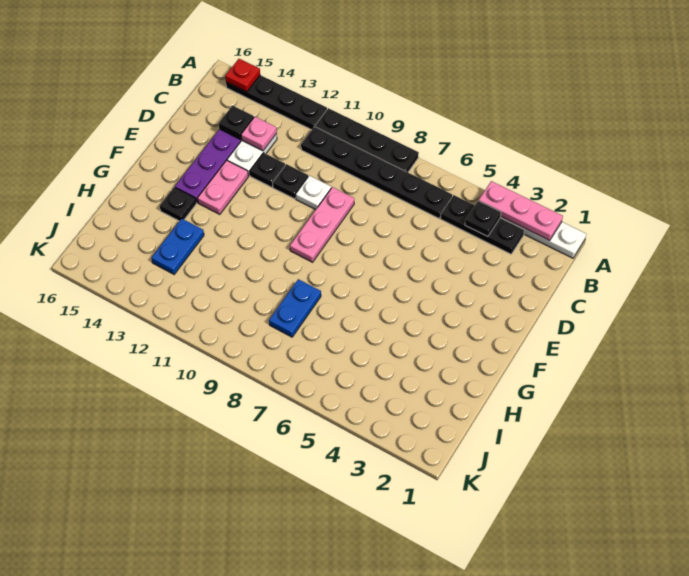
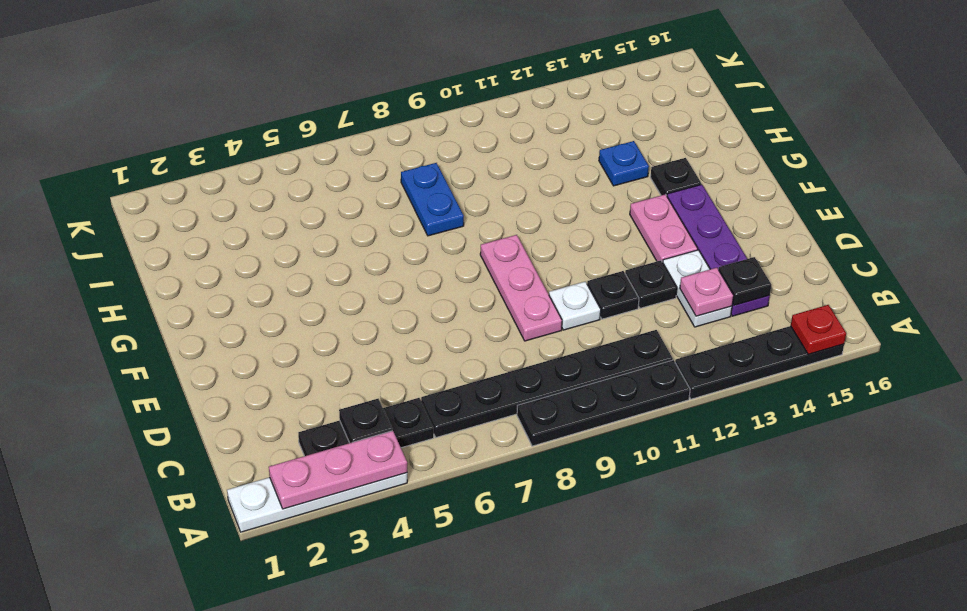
blue 1x2 plate [152,218,204,274] -> blue 1x1 plate [599,141,649,186]

